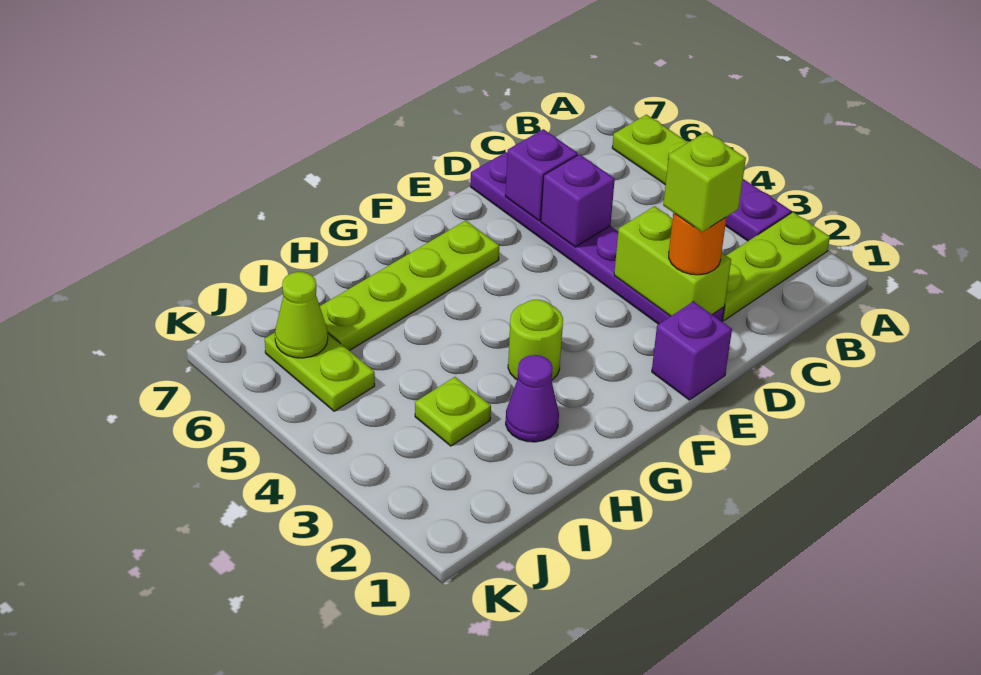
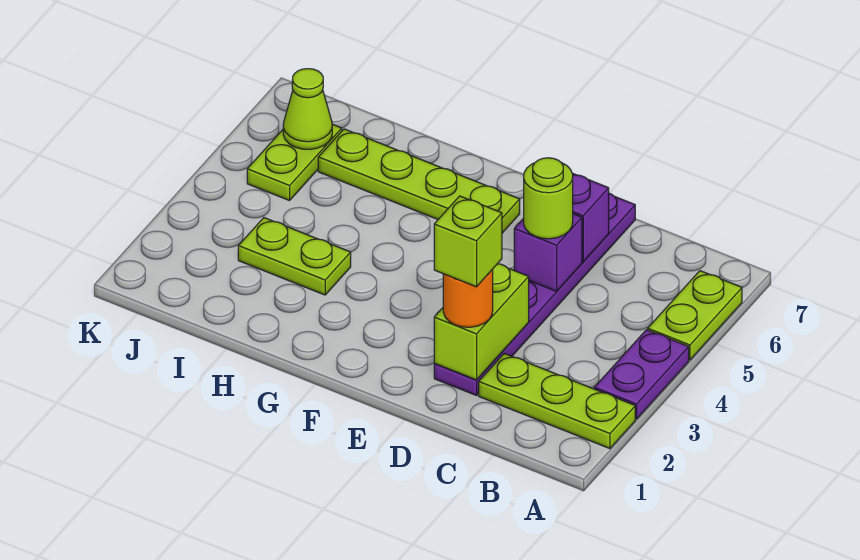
purple 1x1 brick [652,302,732,400] -> none
lime 1x1 round brick [508,300,563,380] -> lime 1x1 round brick moved to [524,158,573,239]
purple 1x1 cone [506,355,559,442] -> none
lime 1x1 plate [415,377,491,446] -> lime 1x2 plate [238,218,351,295]

